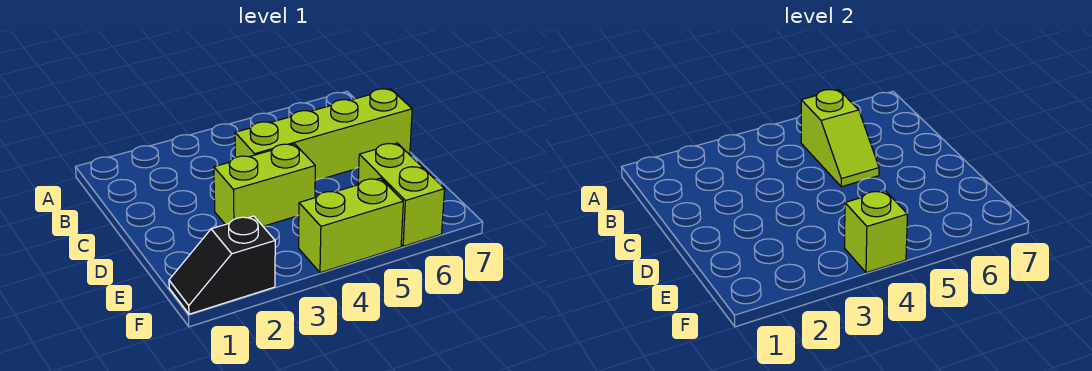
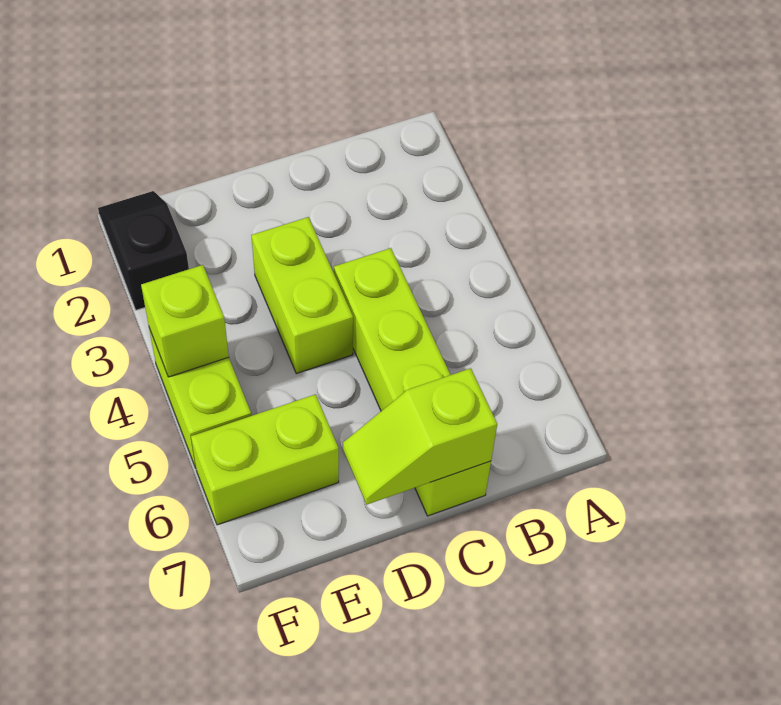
lime 1x2 slope [801,90,879,187] -> lime 1x2 slope moved to [343,368,497,504]

